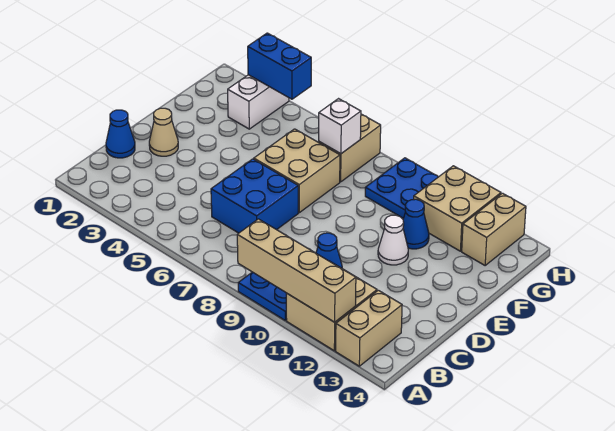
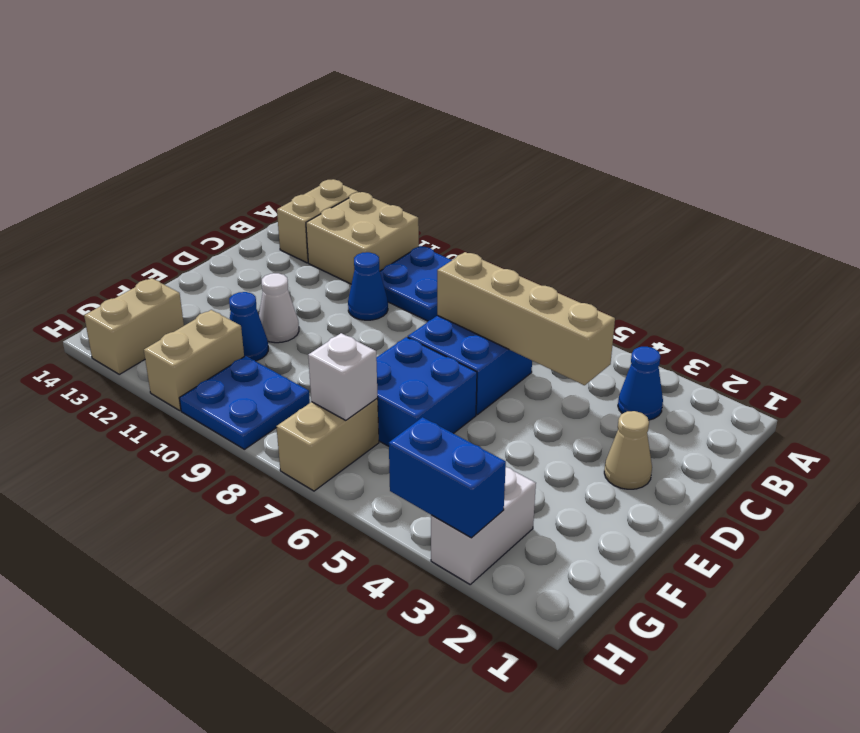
tan 1x4 brick [237,219,356,322] -> tan 1x4 brick moved to [437,252,615,385]
blue 1x1 cone [106,110,135,158] -> blue 1x1 cone moved to [618,347,663,420]
tan 2x2 brick [254,129,340,213] -> blue 2x2 brick [376,337,477,446]
tan 2x2 brick [414,166,501,251] -> tan 1x2 brick [144,310,244,410]

